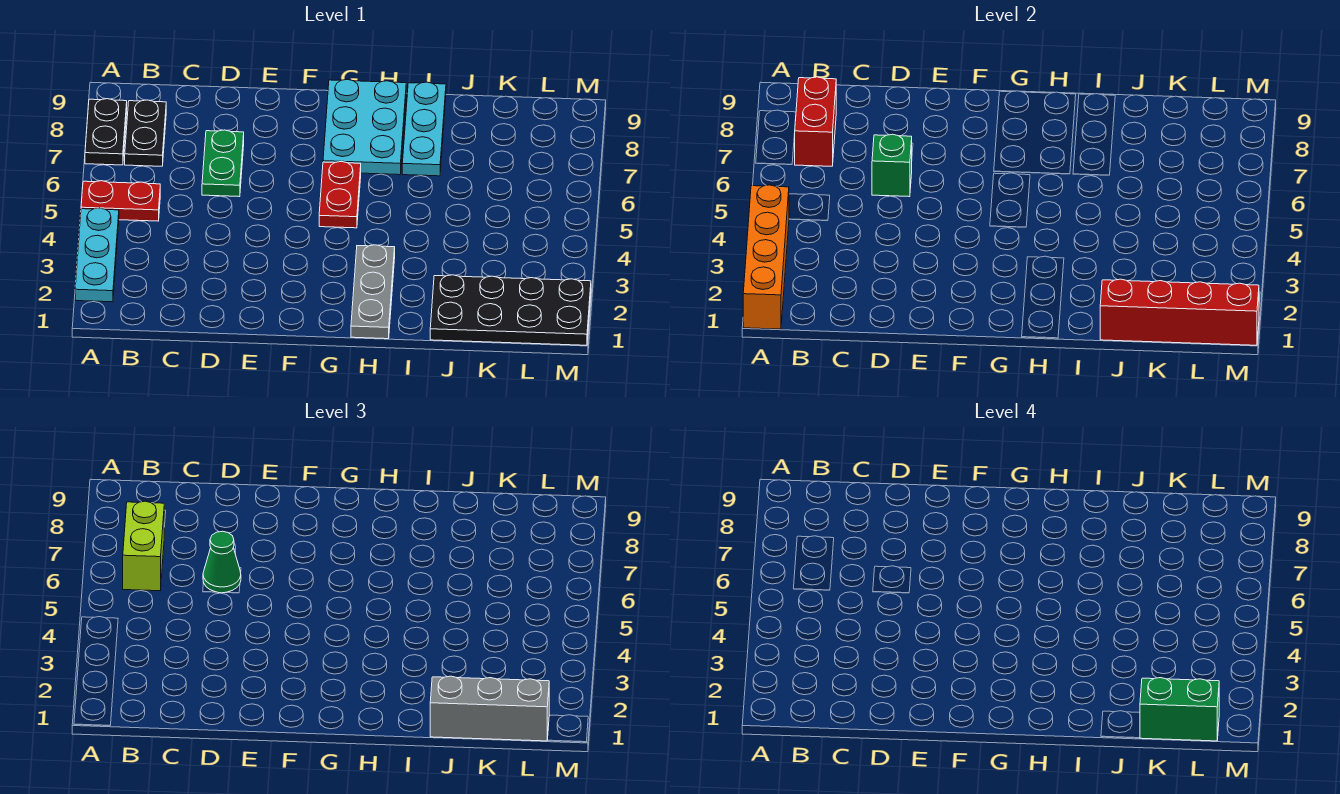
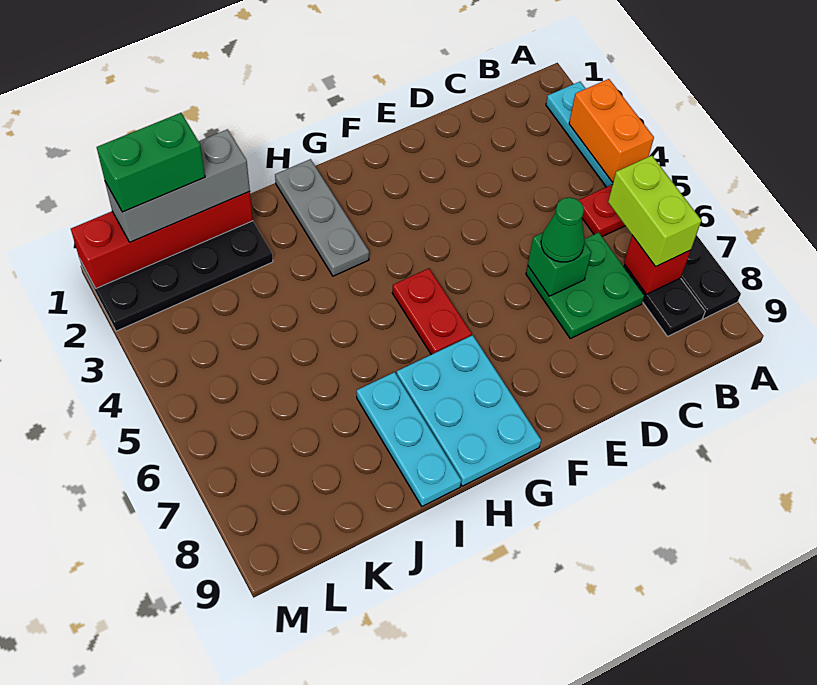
orange 1x4 brick [743,185,789,329] -> orange 1x2 brick [569,79,654,182]
red 1x2 brick [795,77,836,166] -> red 1x1 brick [624,236,691,294]
green 1x2 plate [202,130,244,197] -> green 2x2 plate [526,233,644,339]

